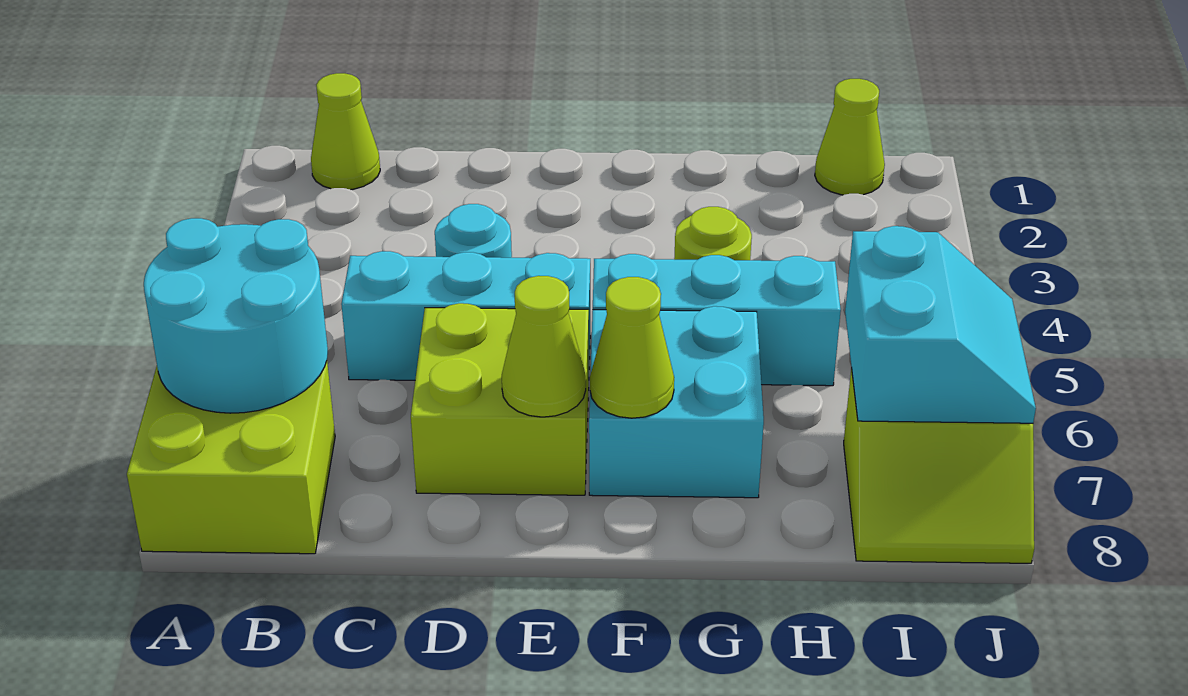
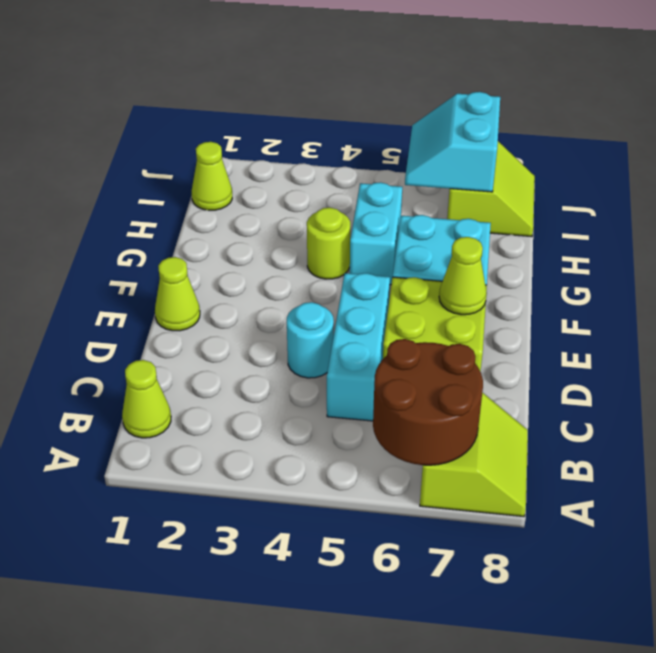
cyan 2x2 round brick [144,218,328,413] -> brown 2x2 round brick [373,339,483,465]
lime 2x2 brick [127,361,335,554] -> lime 2x2 slope [420,392,528,517]
cyan 1x3 brick [593,254,841,386] -> cyan 1x2 brick [350,182,402,285]
lime 1x1 cone [590,277,674,418] -> lime 1x1 cone moved to [155,257,200,331]
cyan 2x2 slope [845,226,1036,423] -> cyan 2x2 slope turned to [405,92,500,192]

